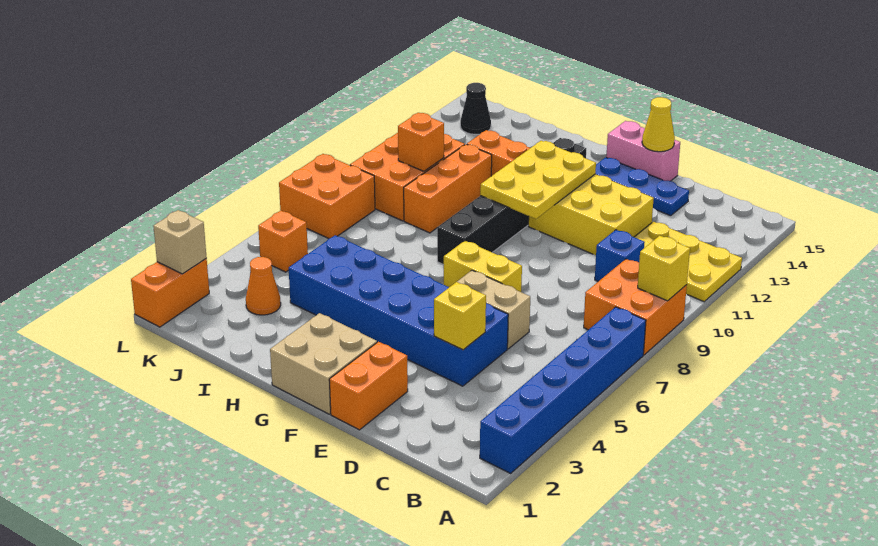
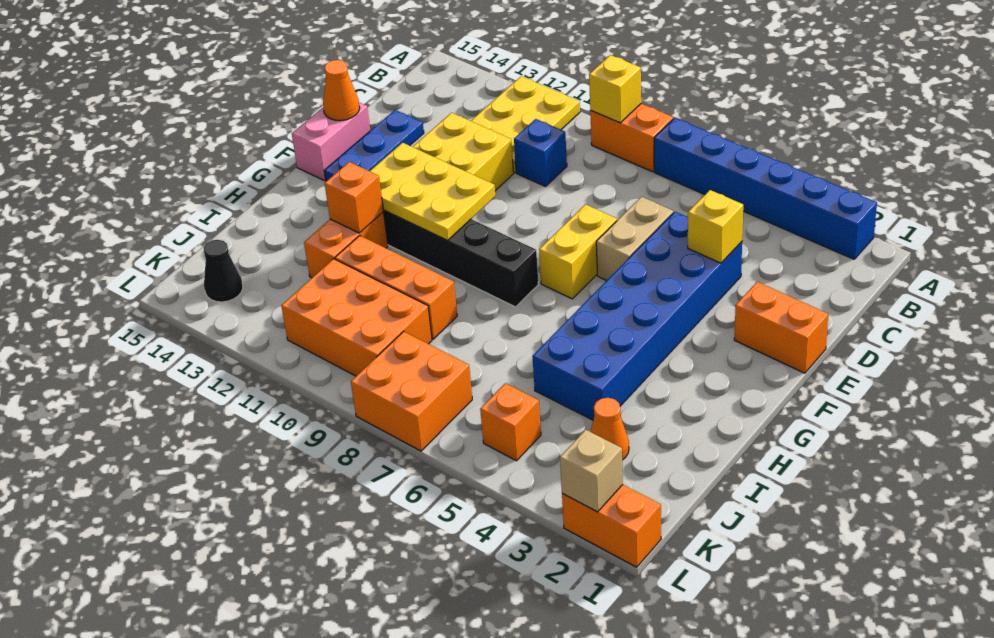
orange 2x2 brick [584,259,687,355] -> orange 1x2 brick [590,104,673,172]
yellow 1x1 cone [642,97,675,152] -> orange 1x1 cone [323,60,360,121]
tan 2x2 brick [270,313,377,414] -> none
orange 1x1 brick [398,113,444,171] -> orange 1x1 brick moved to [325,162,383,233]

